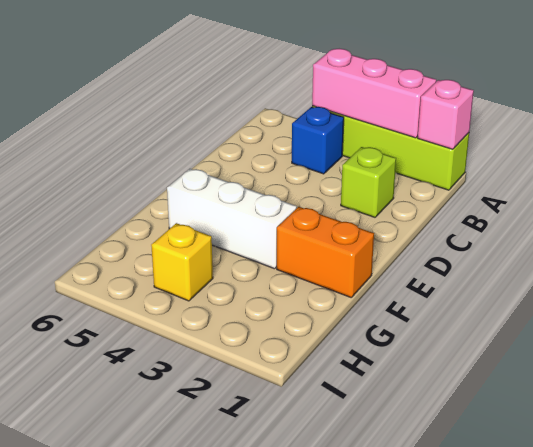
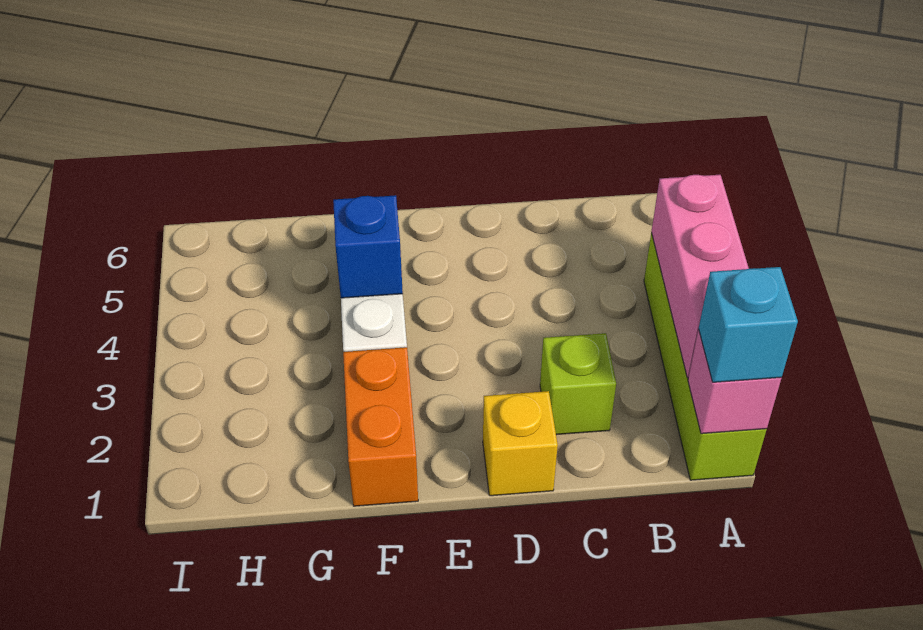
none -> cyan 1x1 brick [699,267,798,382]
blue 1x1 brick [292,107,344,174] -> blue 1x1 brick moved to [333,195,403,298]
yellow 1x1 brick [151,223,213,301] -> yellow 1x1 brick moved to [483,391,558,496]

